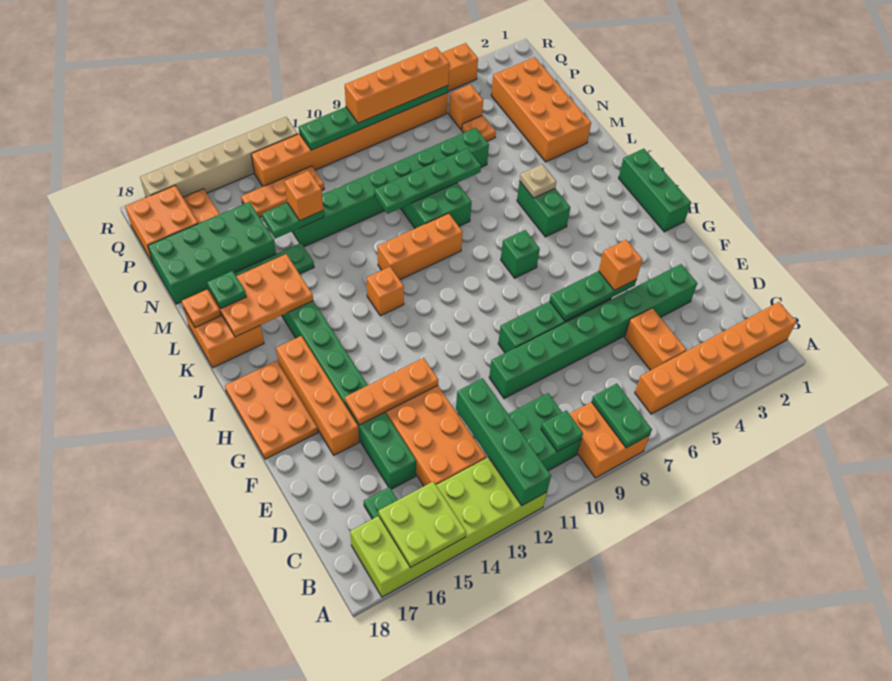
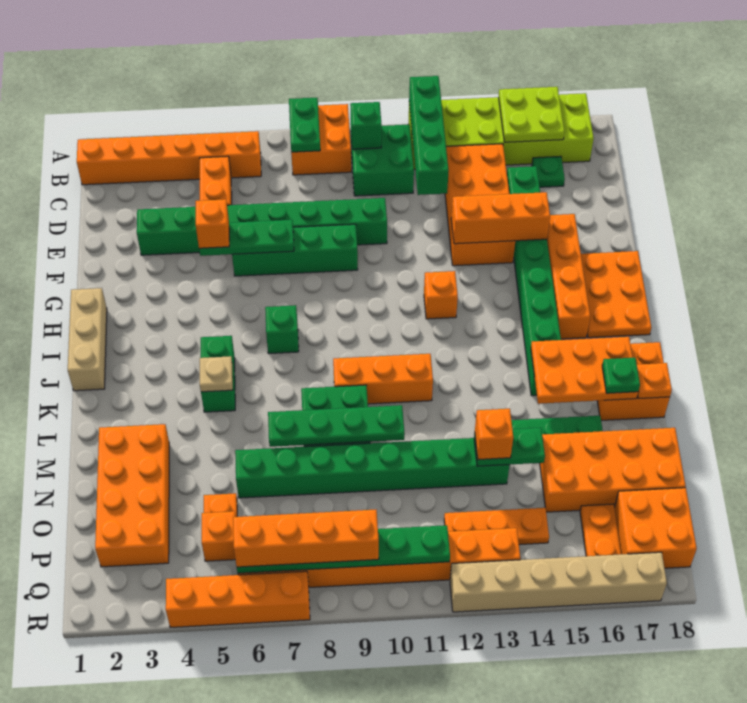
green 1x1 plate [541,410,583,452] -> green 1x1 brick [350,102,382,149]
orange 1x3 plate [345,358,438,425] -> orange 1x3 brick [451,192,550,244]
green 1x3 brick [619,149,691,232] -> tan 1x3 brick [68,288,107,391]
orange 1x1 brick [366,267,404,316] -> orange 1x1 brick moved to [424,271,458,319]
green 2x4 brick [148,202,276,304] -> orange 2x4 brick [540,428,686,512]

